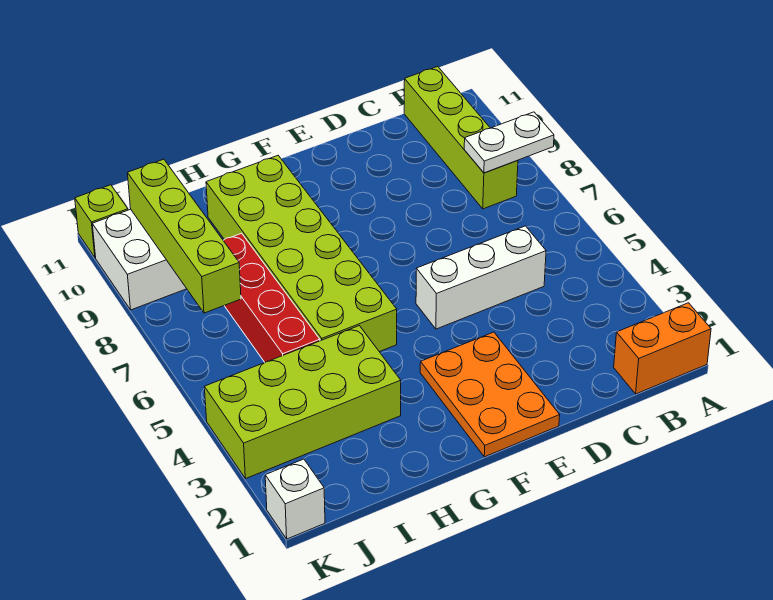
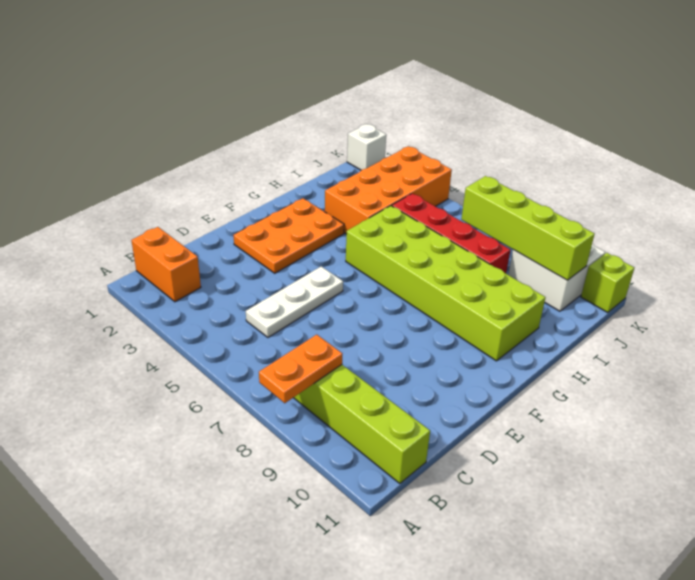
orange 1x2 brick [614,303,711,394] -> orange 1x2 brick turned to [131,227,201,302]
white 1x2 plate [464,112,554,173] -> orange 1x2 plate [259,335,342,403]
white 1x3 brick [416,226,546,329] -> white 1x3 plate [246,266,343,337]
orange 2x3 plate [420,332,560,457] -> orange 2x3 plate turned to [233,198,344,273]
lime 2x4 brick [204,326,401,479] -> orange 2x4 brick [325,146,452,234]

